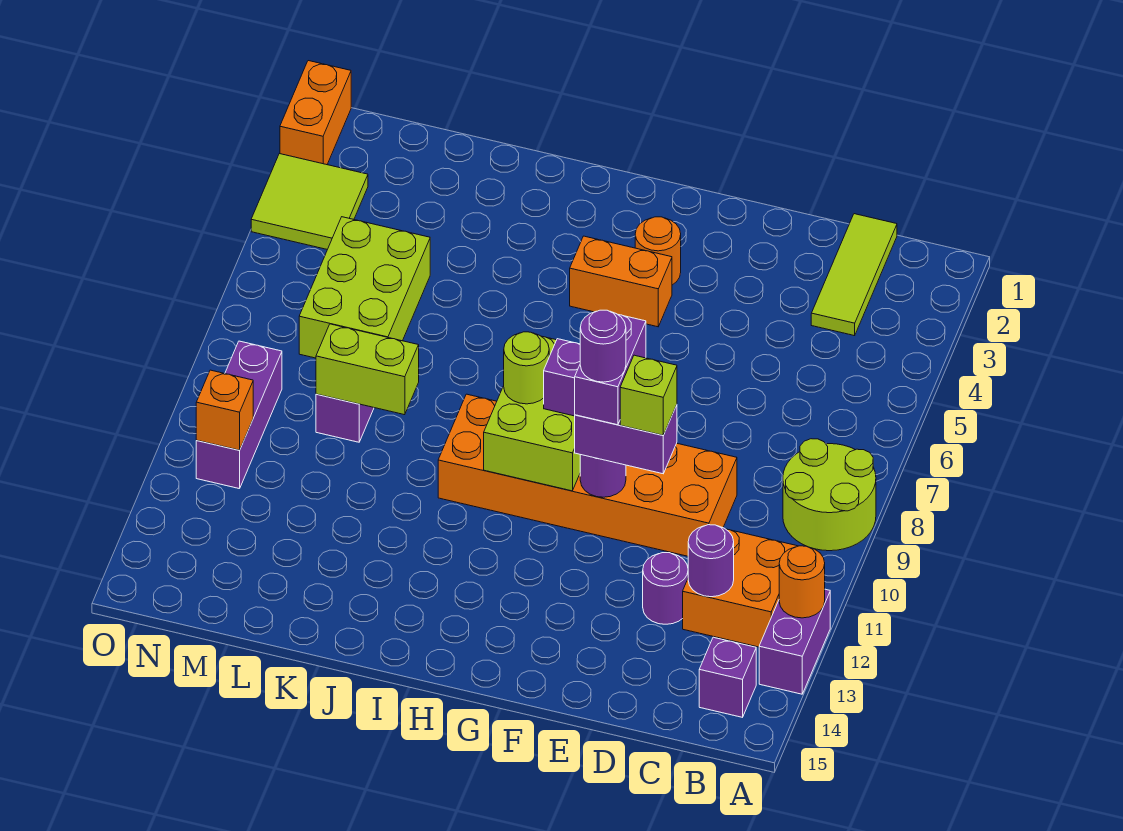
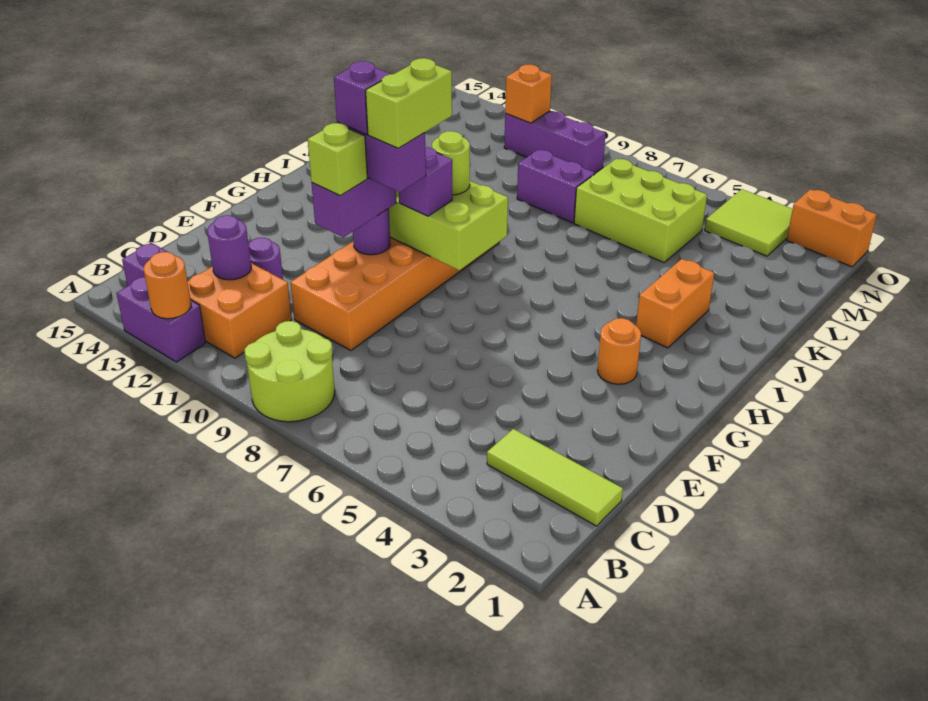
purple 1x1 round brick [580,310,626,382] -> purple 1x1 brick [334,61,390,134]
orange 1x2 brick [570,236,672,327] -> orange 1x2 brick moved to [636,259,714,348]
lime 1x2 brick [316,324,419,415] -> lime 1x2 brick moved to [365,58,452,148]

